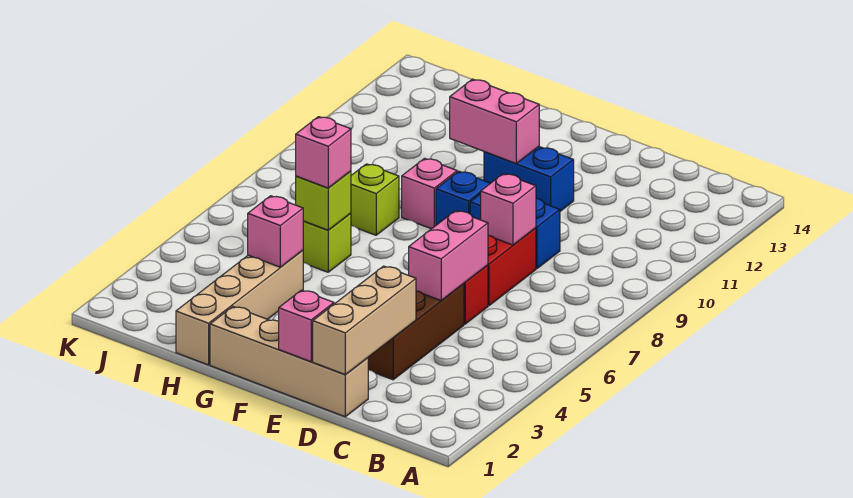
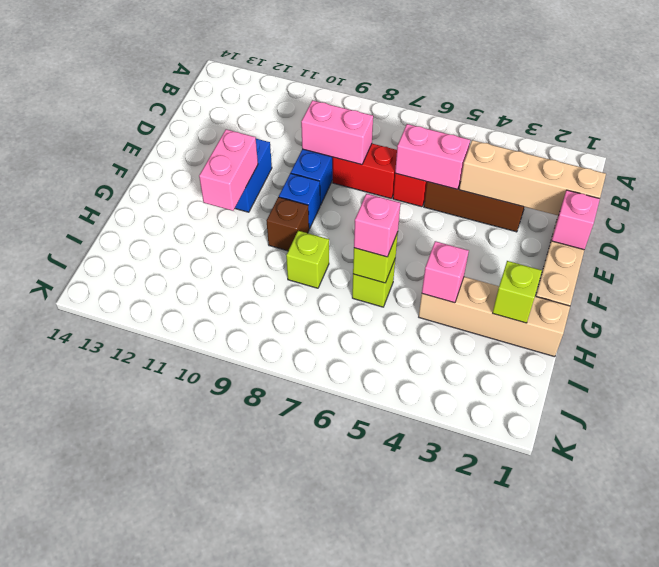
tan 1x3 brick [313,266,416,374] -> tan 1x4 brick [459,140,606,216]
pink 1x1 brick [481,174,536,245] -> pink 1x2 brick [301,100,373,165]
pink 1x1 brick [402,158,457,229] -> brown 1x1 brick [267,197,309,251]
none -> lime 1x1 brick [493,261,542,323]

